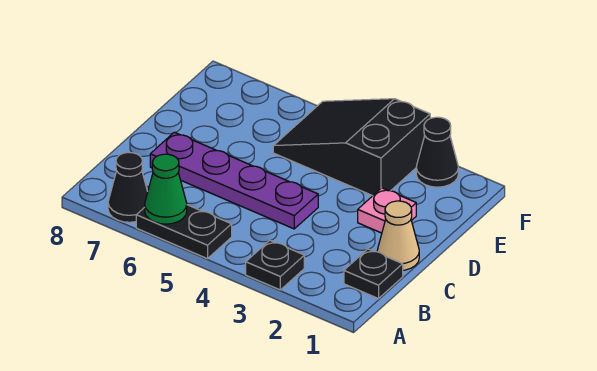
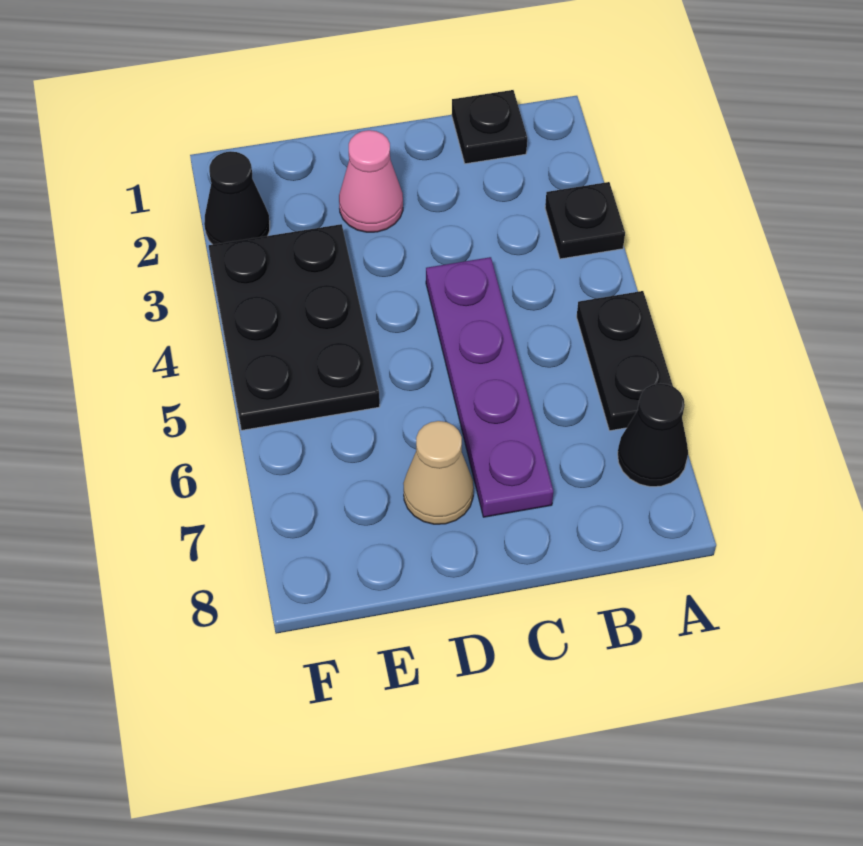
green 1x1 cone [145,154,187,224] -> none
tan 1x1 cone [377,201,419,270] -> tan 1x1 cone moved to [403,421,473,524]
pink 1x1 plate [358,188,416,233] -> pink 1x1 cone [339,130,403,232]
black 2x3 slope [273,99,430,196] -> black 2x3 plate [209,224,380,430]

